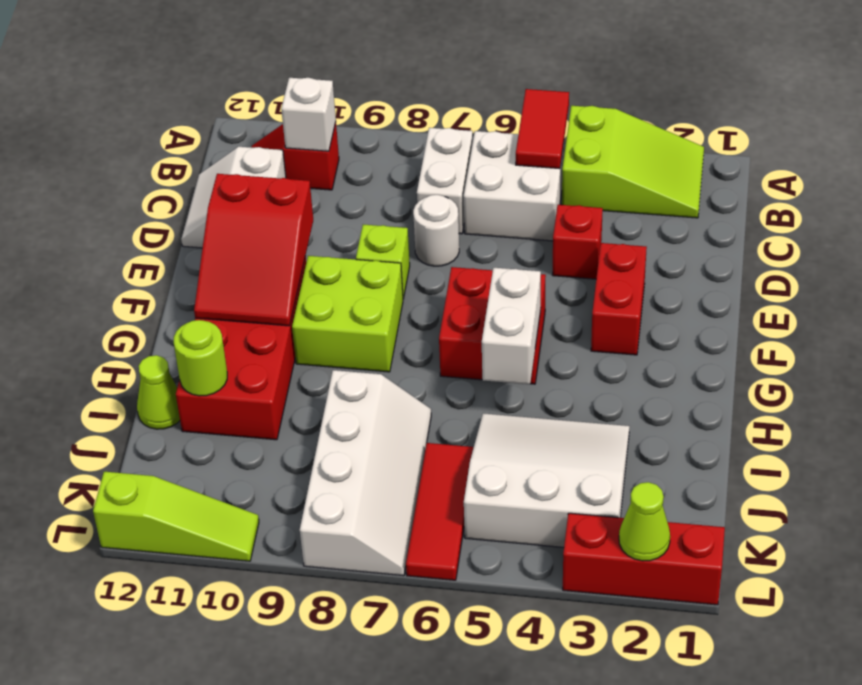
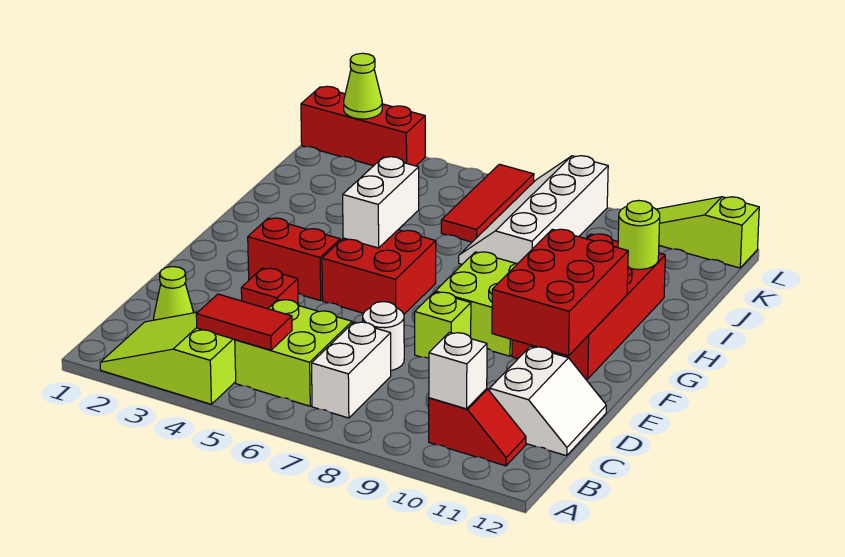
red 1x2 tile [516,89,569,169] -> red 1x2 tile turned to [196,294,292,350]
white 2x2 brick [464,131,564,241] -> lime 2x2 brick [235,300,352,406]
red 1x2 brick [591,243,647,355] -> red 1x2 brick turned to [248,218,340,301]
red 2x3 slope [194,174,313,326] -> red 2x3 brick [492,229,628,356]
white 3x3 slope [464,413,630,547] -> none
lime 1x1 cone [137,355,180,429] -> lime 1x1 cone moved to [154,267,194,320]

